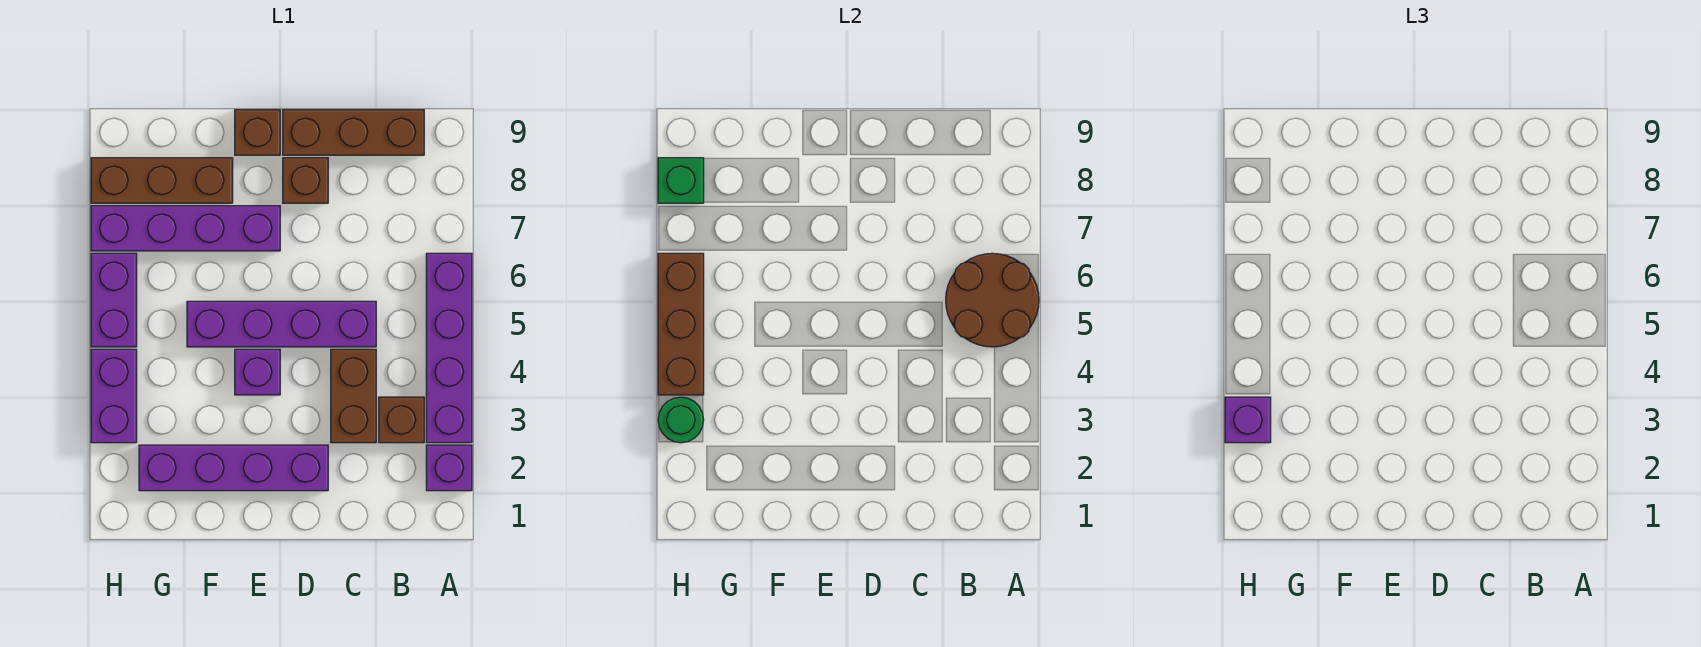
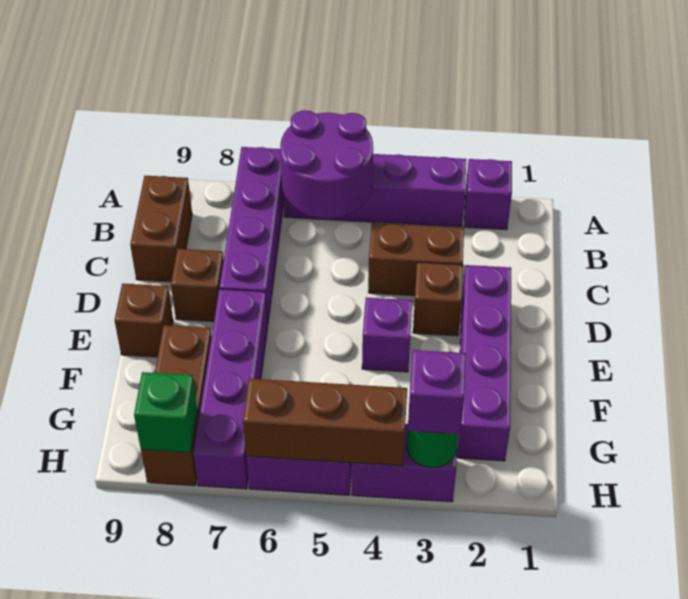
brown 2x2 round brick [946,253,1039,347] -> purple 2x2 round brick [280,110,373,218]
brown 1x1 brick [379,397,424,443] -> brown 1x1 brick moved to [413,262,463,336]
brown 1x3 brick [283,110,424,155] -> brown 1x2 brick [130,176,192,282]
purple 1x4 brick [187,301,376,347] -> purple 1x4 brick moved to [219,147,283,323]

